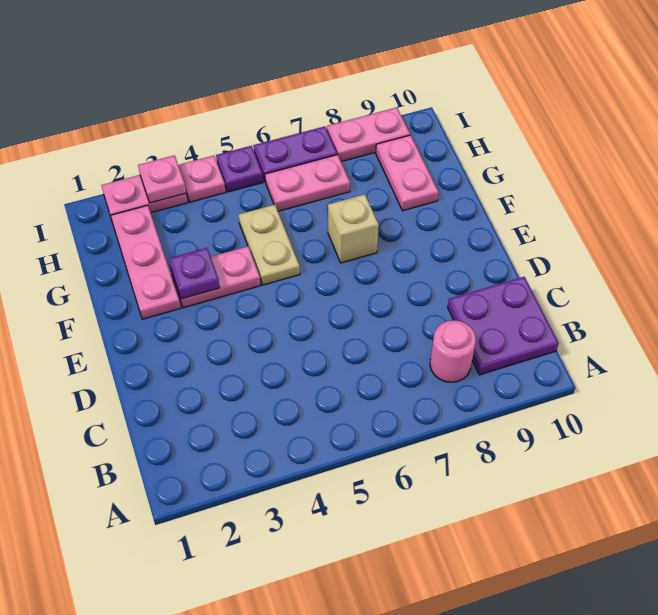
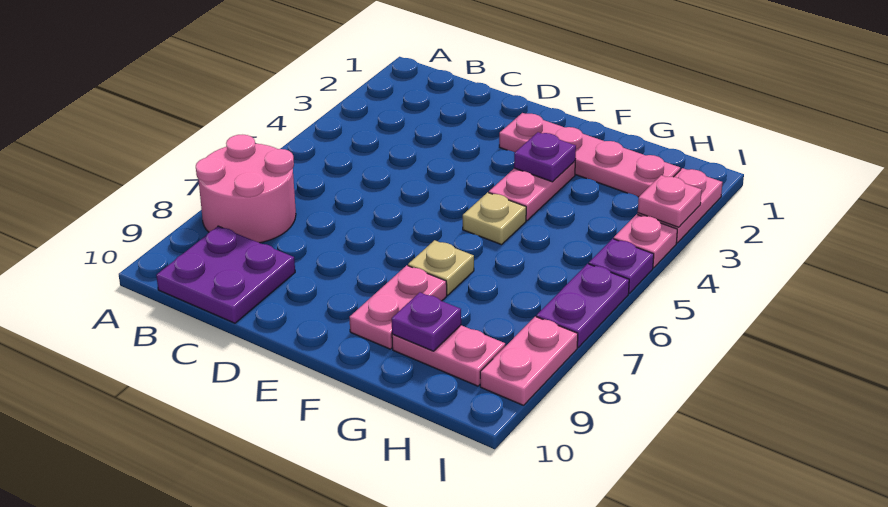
pink 1x1 round brick [430,320,476,382] -> pink 2x2 round brick [196,135,296,243]
pink 1x3 plate [111,205,181,319] -> pink 1x4 plate [499,113,680,197]
tan 1x2 plate [239,205,300,285] -> tan 1x1 plate [463,192,526,245]
tan 1x1 brick [328,194,379,263] -> tan 1x1 plate [408,240,474,295]
none -> purple 1x1 plate [392,292,461,351]
pink 1x2 plate [265,155,350,211] -> pink 1x2 plate moved to [349,265,447,349]

